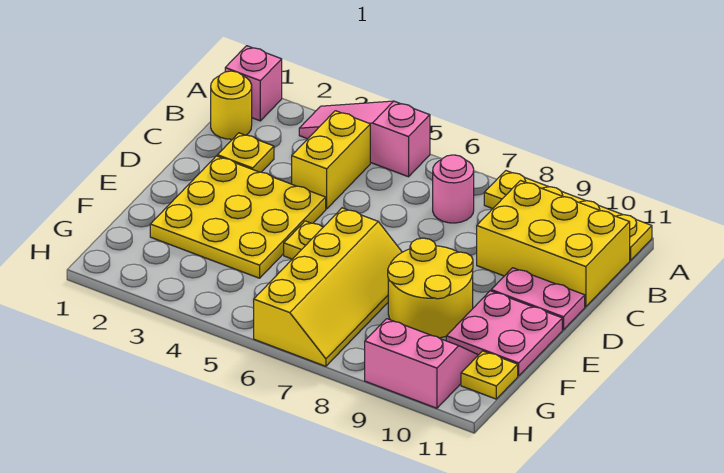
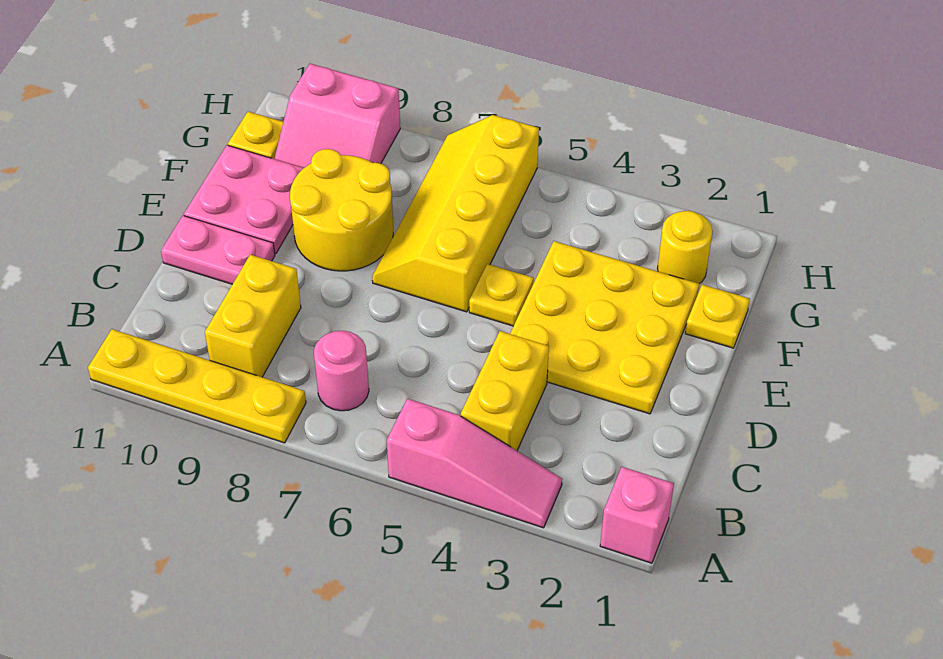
yellow 1x1 round brick [211,71,252,139] -> yellow 1x1 round brick moved to [658,211,713,284]
yellow 2x3 brick [477,181,630,307] -> yellow 1x2 brick [205,255,301,377]
yellow 1x1 plate [217,133,274,172] -> yellow 1x1 plate moved to [685,285,750,348]

